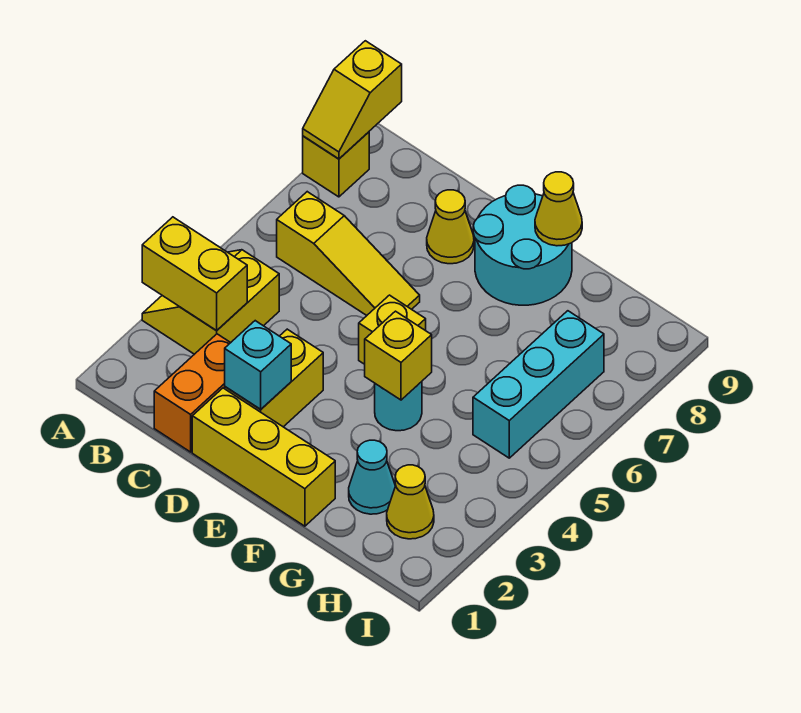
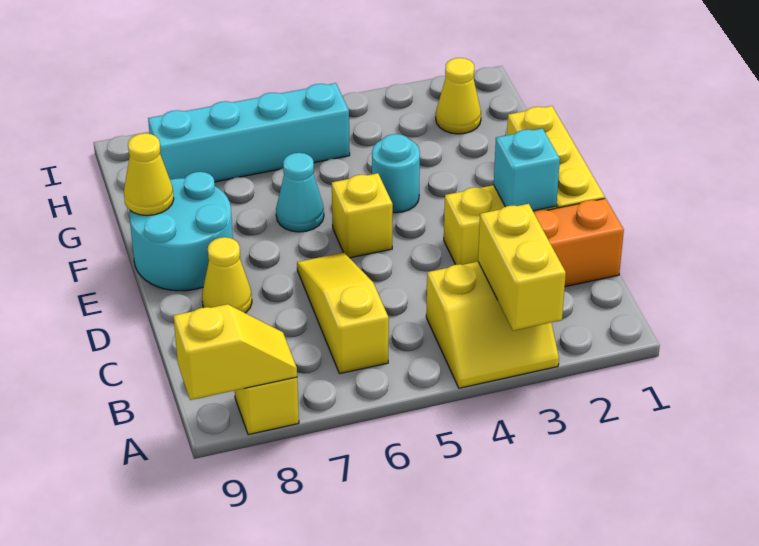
yellow 1x1 brick [365,311,432,400] -> none
cyan 1x1 cone [349,440,395,514] -> cyan 1x1 cone moved to [276,153,324,232]
cyan 1x3 brick [473,311,604,458] -> cyan 1x4 brick [148,83,350,182]

